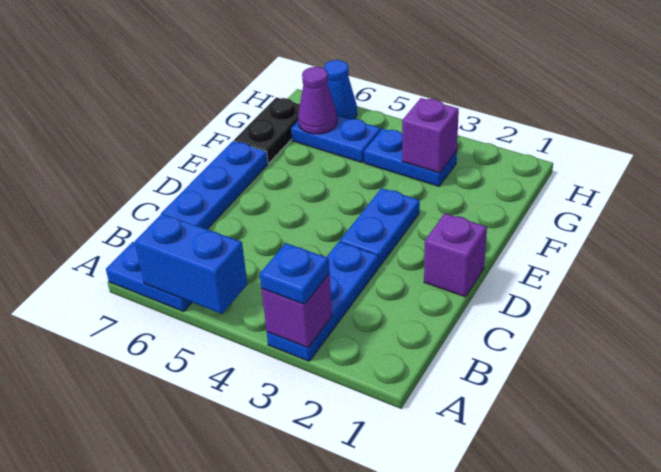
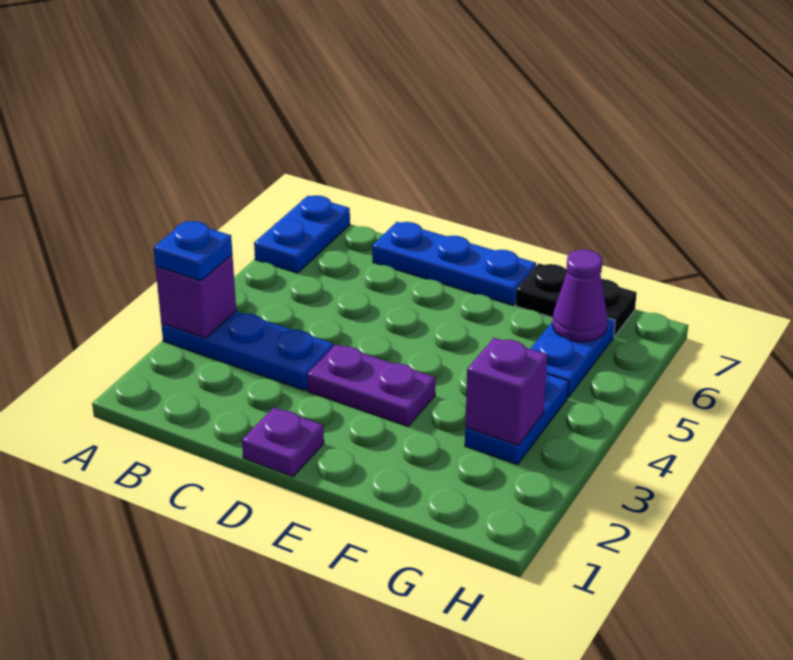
blue 1x2 brick [135,213,247,314] -> none
purple 1x1 brick [424,213,487,297] -> purple 1x1 plate [242,407,324,477]
blue 1x2 plate [340,188,420,267] -> purple 1x2 plate [307,344,436,426]
blue 1x1 cone [324,60,357,119] -> none

